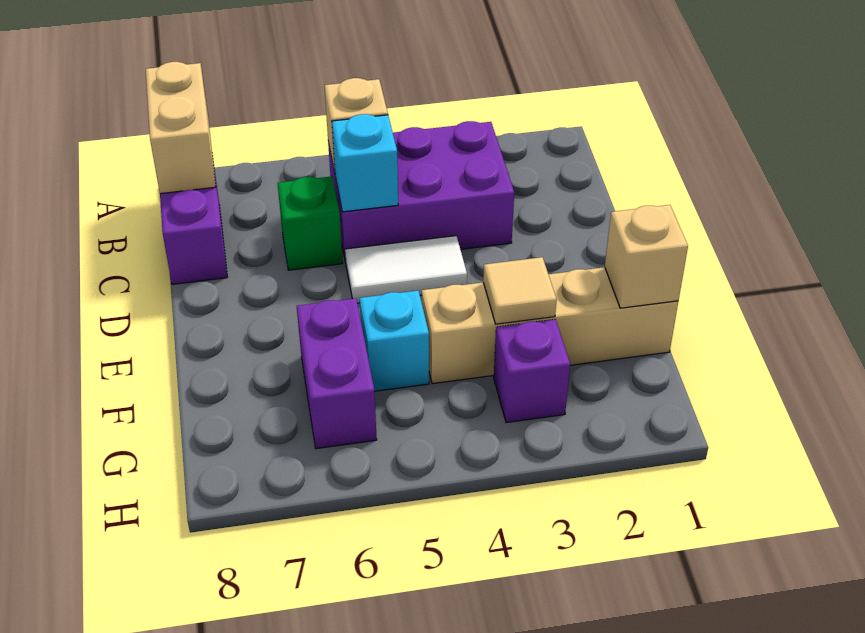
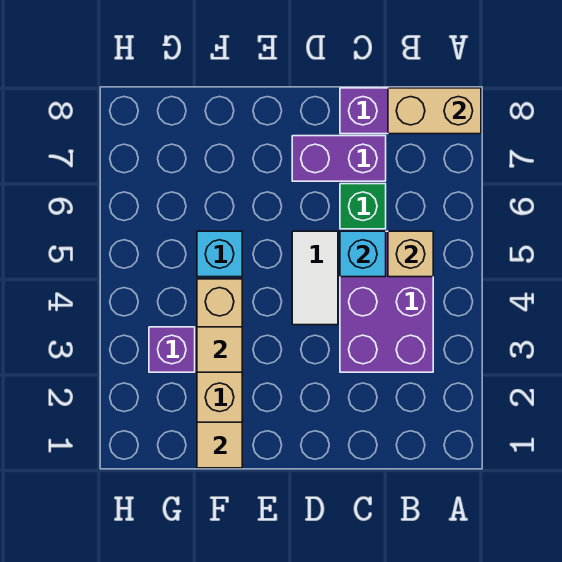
tan 1x1 brick [605,205,688,308] -> tan 1x1 tile [197,422,242,468]
purple 1x2 brick [297,298,377,449] -> purple 1x2 brick moved to [292,136,386,181]

